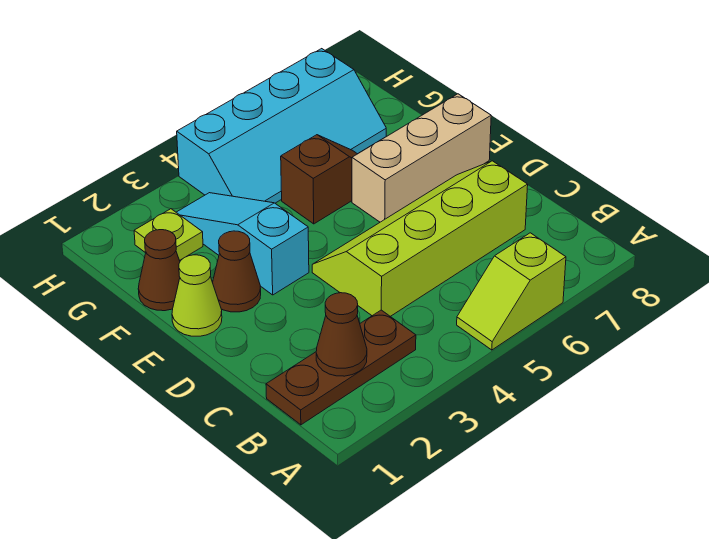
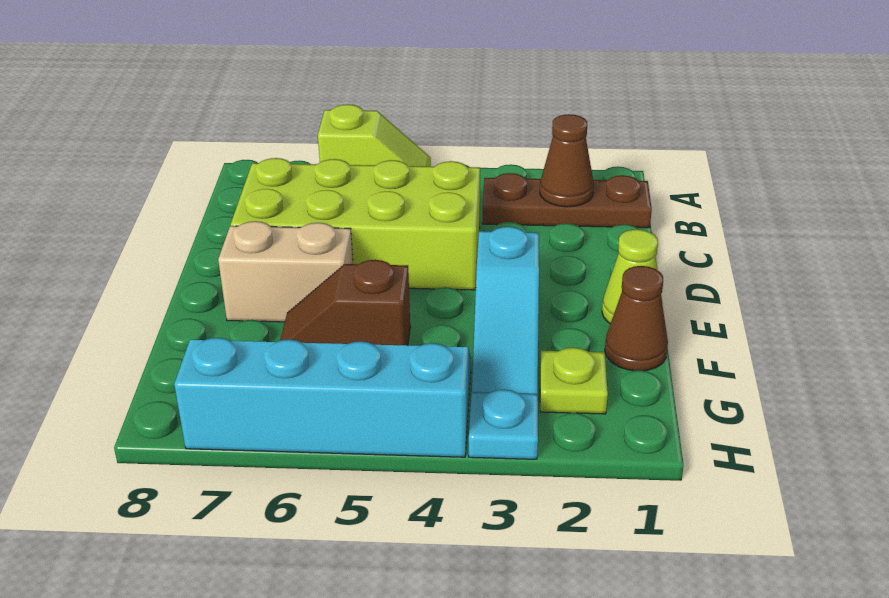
lime 2x4 slope [312,161,528,316] -> lime 2x4 brick [231,158,480,290]
brown 1x1 cone [213,231,261,312] -> none
tan 1x3 brick [352,94,491,222] -> tan 1x2 brick [218,221,353,322]
none -> cyan 1x1 plate [469,390,538,459]

